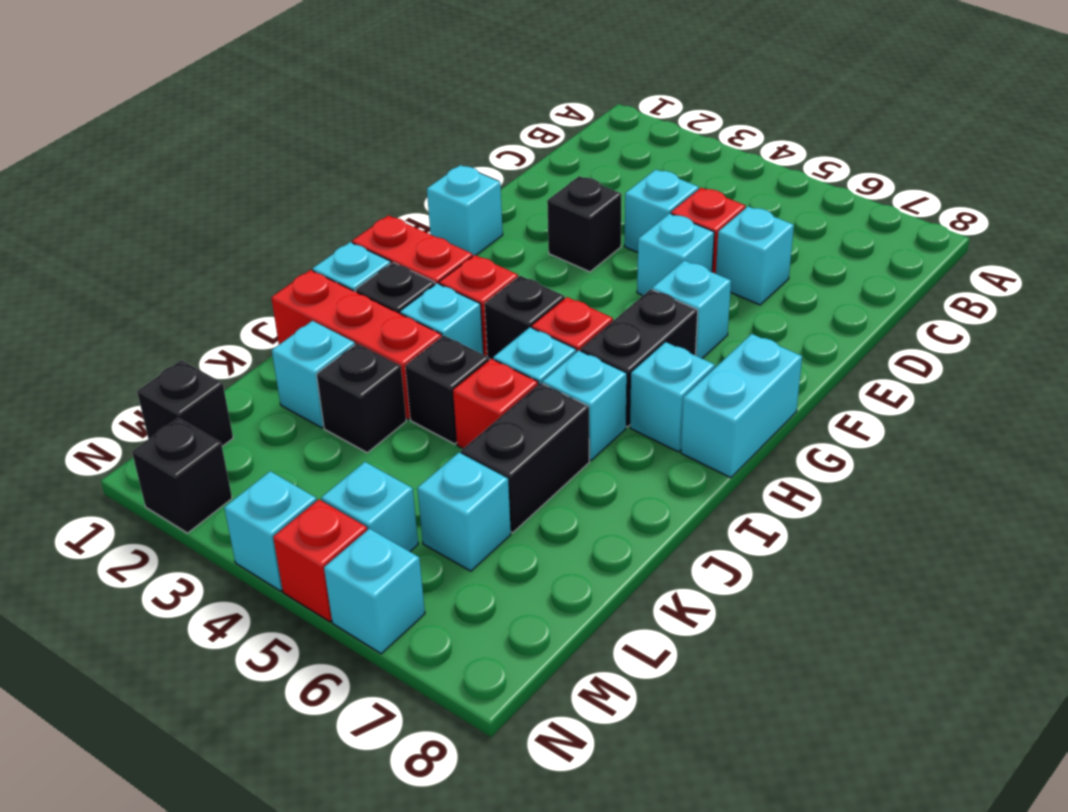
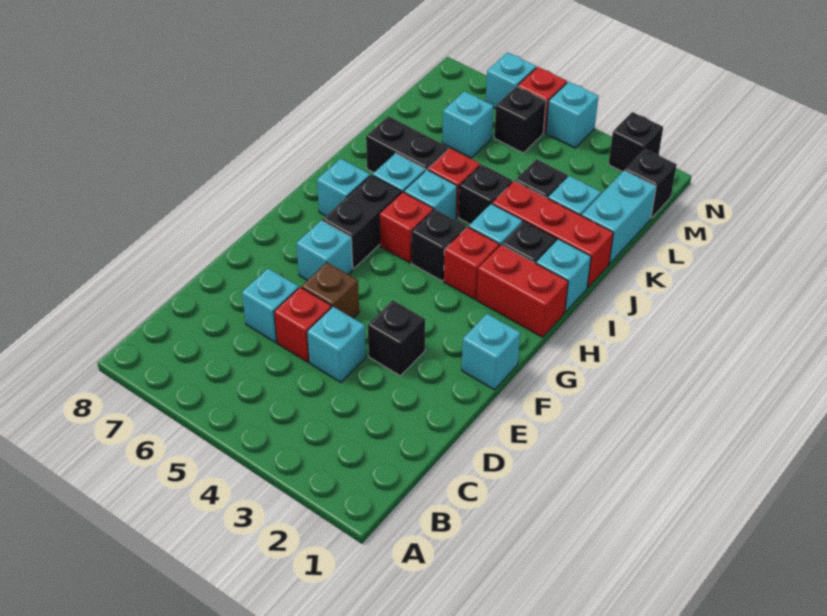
cyan 1x1 brick [637,213,714,295] -> brown 1x1 brick [302,263,359,318]
cyan 1x2 brick [681,334,802,478] -> cyan 1x2 brick moved to [582,171,656,264]
black 1x2 brick [461,383,589,533] -> black 1x2 brick turned to [366,116,449,172]
cyan 1x1 brick [321,462,418,552] -> black 1x1 brick [494,86,546,153]

